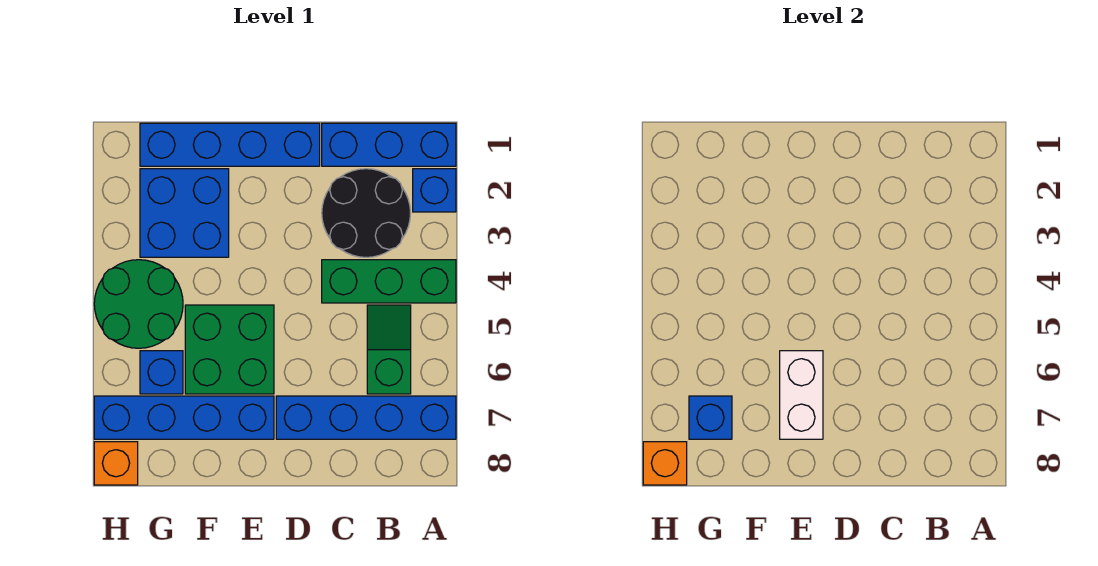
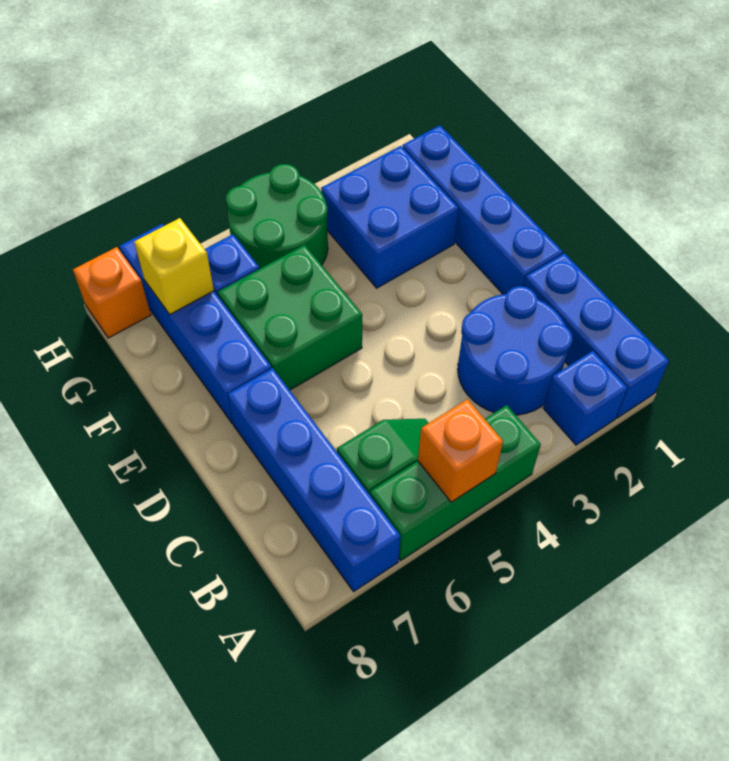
green 1x3 brick [322,260,456,303] -> green 1x3 brick turned to [370,405,541,560]
black 2x2 round brick [322,169,411,257] -> blue 2x2 round brick [458,286,572,415]
white 1x2 brick [780,351,823,439] -> none
blue 1x1 brick [689,396,732,439] -> yellow 1x1 brick [134,218,214,314]
orange 1x1 brick [643,442,687,485] -> orange 1x1 brick moved to [418,399,503,502]

